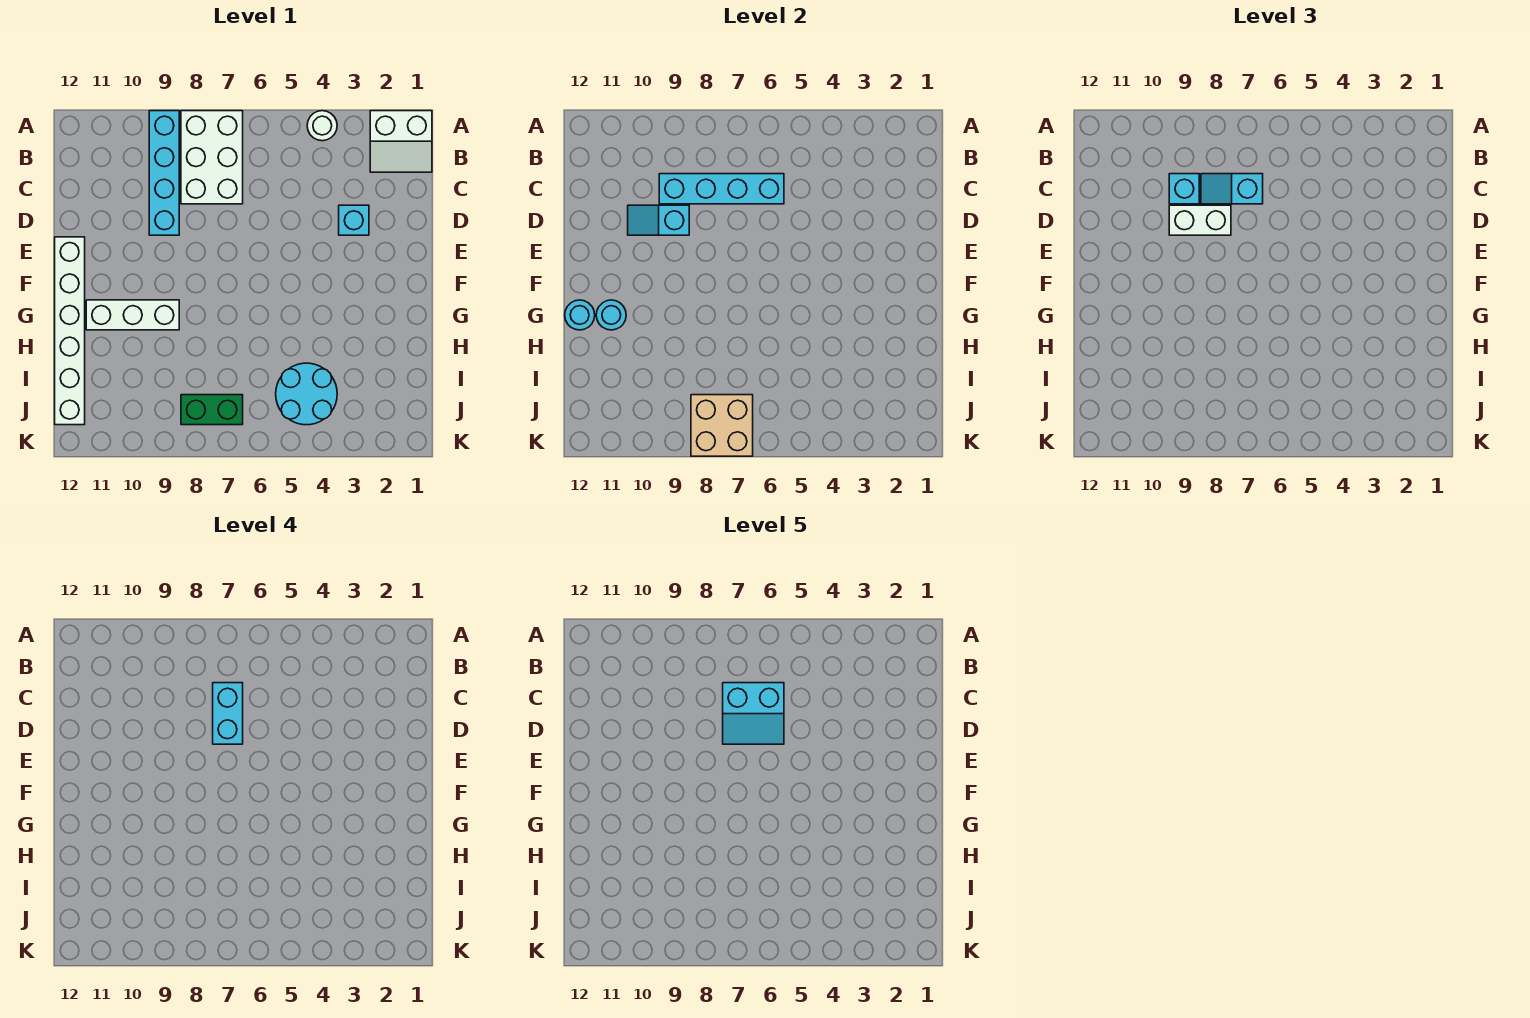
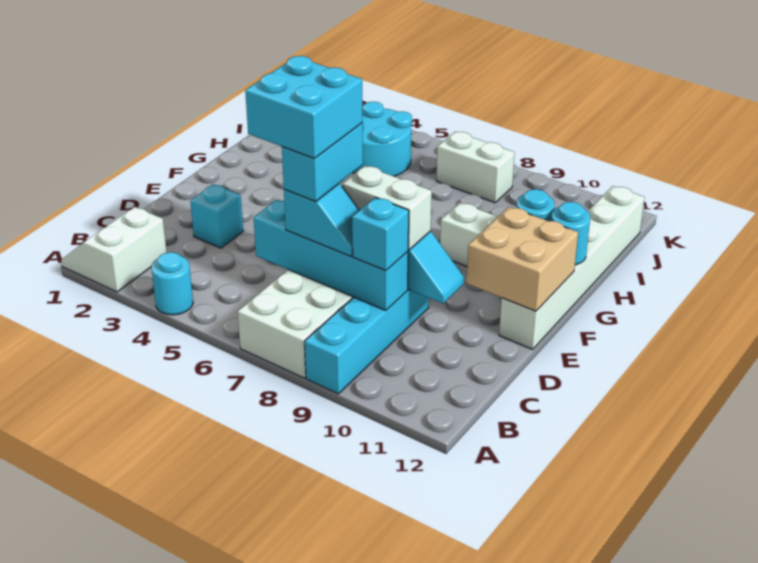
white 2x2 slope [370,111,432,172] -> white 2x2 slope turned to [61,207,167,292]
white 1x1 round brick [307,111,337,141] -> cyan 1x1 round brick [151,252,193,315]
cyan 2x2 slope [723,683,784,744] -> cyan 2x2 brick [245,56,363,159]
green 1x2 brick [181,395,243,425] -> white 1x2 brick [436,132,515,203]
tan 2x2 brick [691,395,753,456] -> tan 2x2 brick moved to [467,207,578,311]

